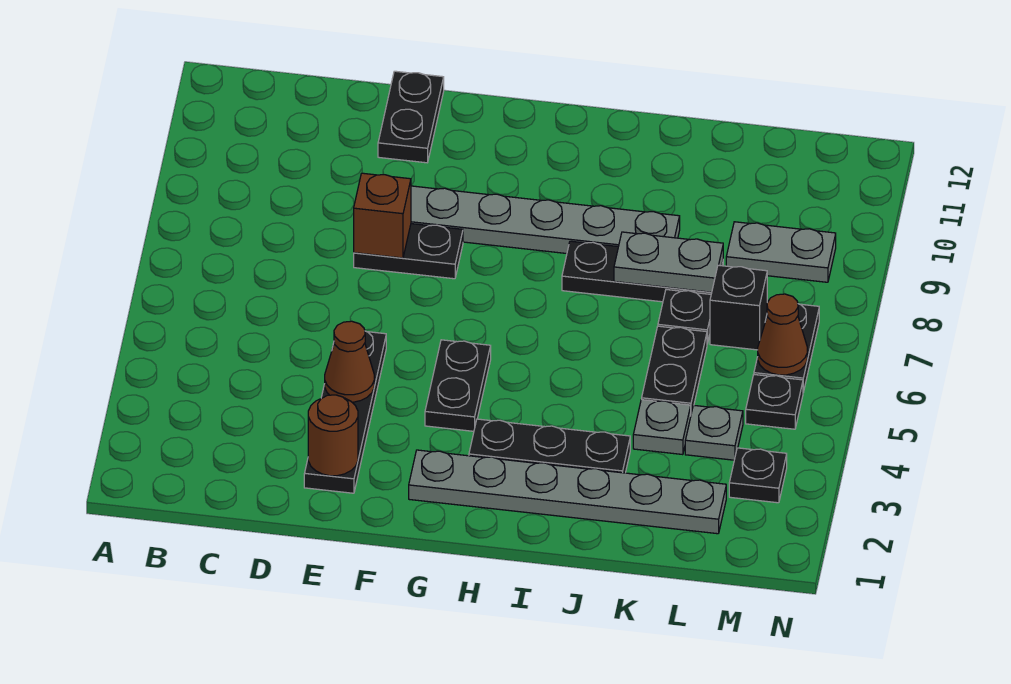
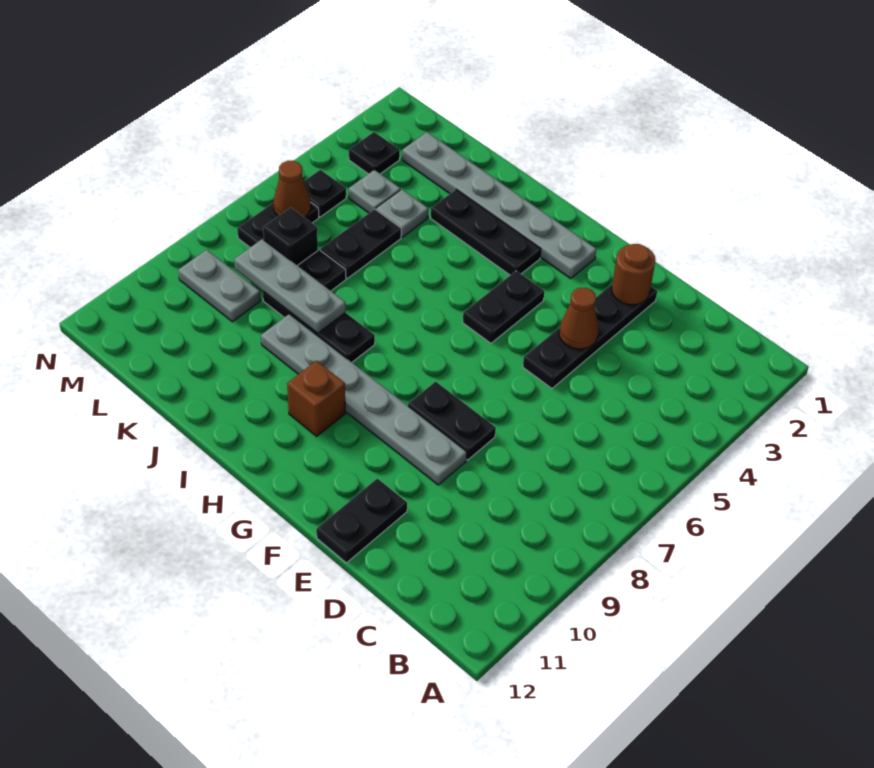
brown 1x1 brick [354,173,411,258] -> brown 1x1 brick moved to [287,361,345,436]
grey 1x2 plate [614,232,723,292] -> grey 1x3 plate [234,239,346,333]

